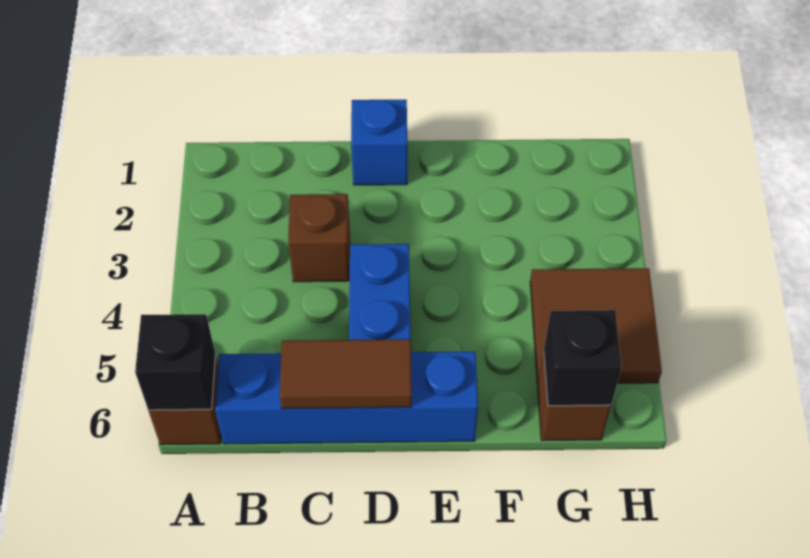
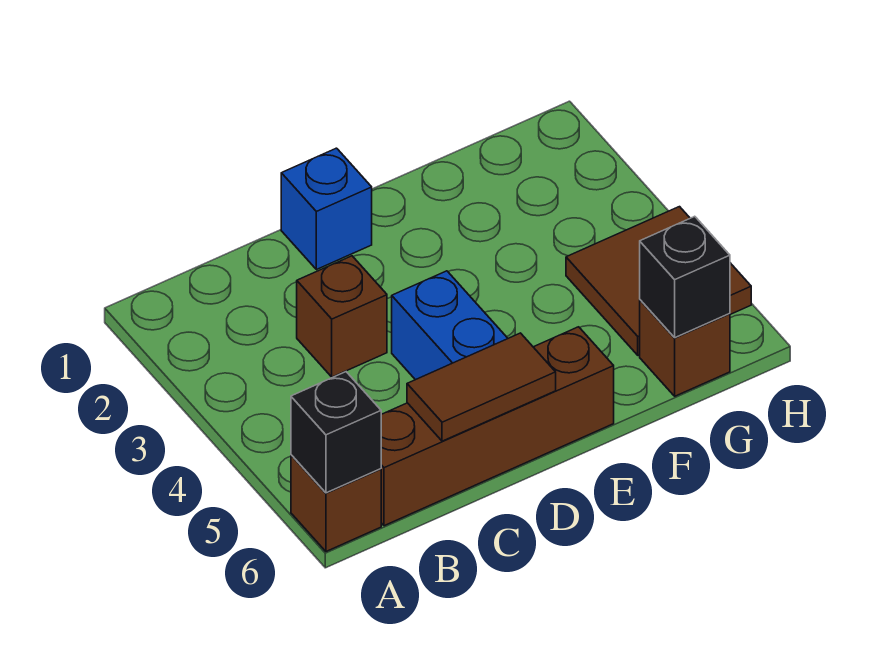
blue 1x4 brick [215,352,478,444] -> brown 1x4 brick [381,327,614,526]

